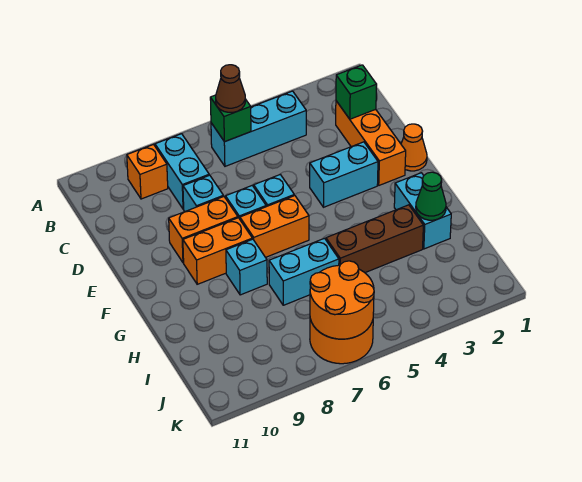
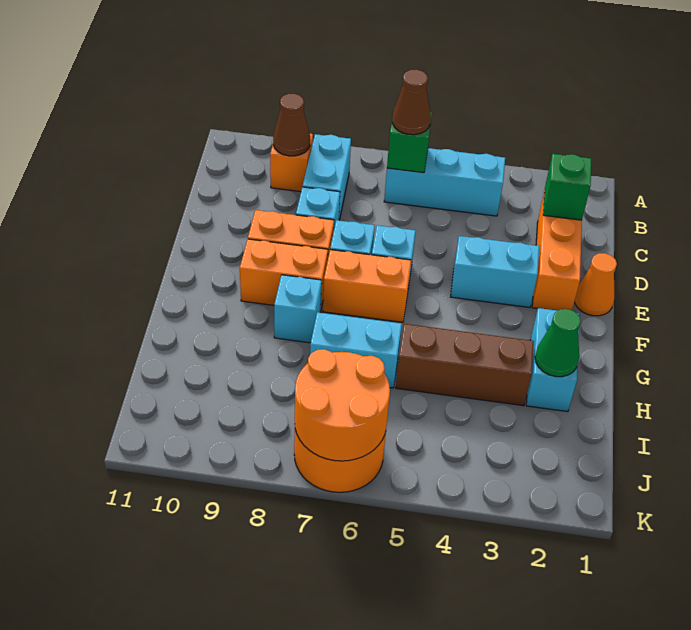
none -> brown 1x1 cone [273,94,310,156]

